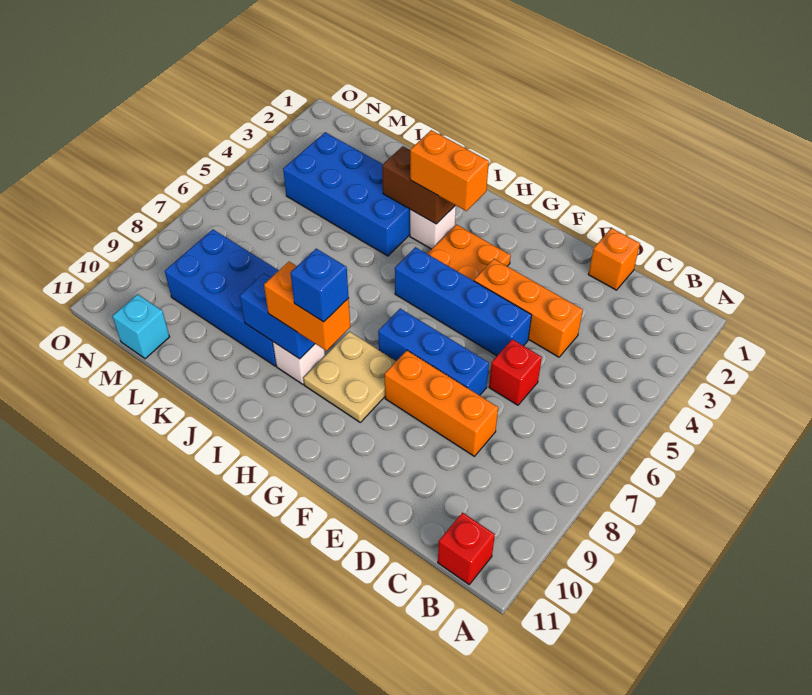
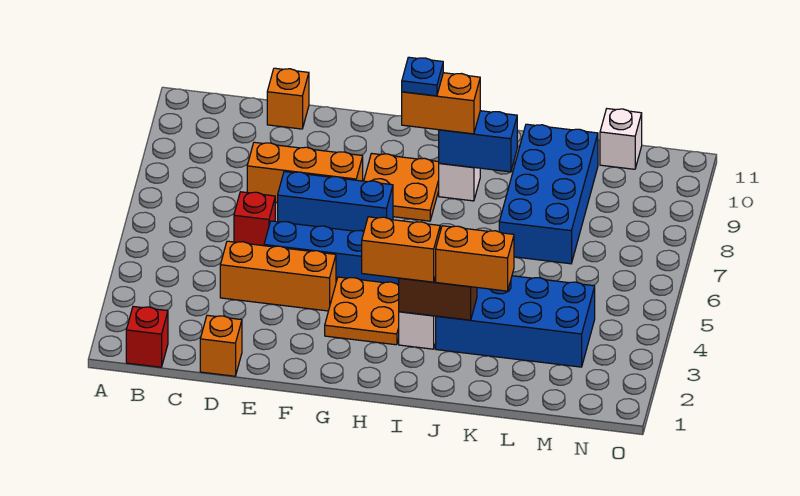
red 1x1 brick [438,513,495,584] -> red 1x1 brick moved to [126,306,168,367]
none -> orange 1x1 brick [267,68,309,129]
tan 2x2 plate [303,332,396,422] -> orange 2x2 plate [364,153,439,221]
blue 1x1 brick [291,249,349,322] -> blue 1x1 plate [402,57,443,96]
none -> orange 1x2 brick [436,226,514,291]
blue 2x4 brick [165,229,279,366] -> blue 2x4 brick turned to [499,124,598,264]
cyan 1x1 brick [113,294,169,359] -> white 1x1 brick [600,109,642,169]

